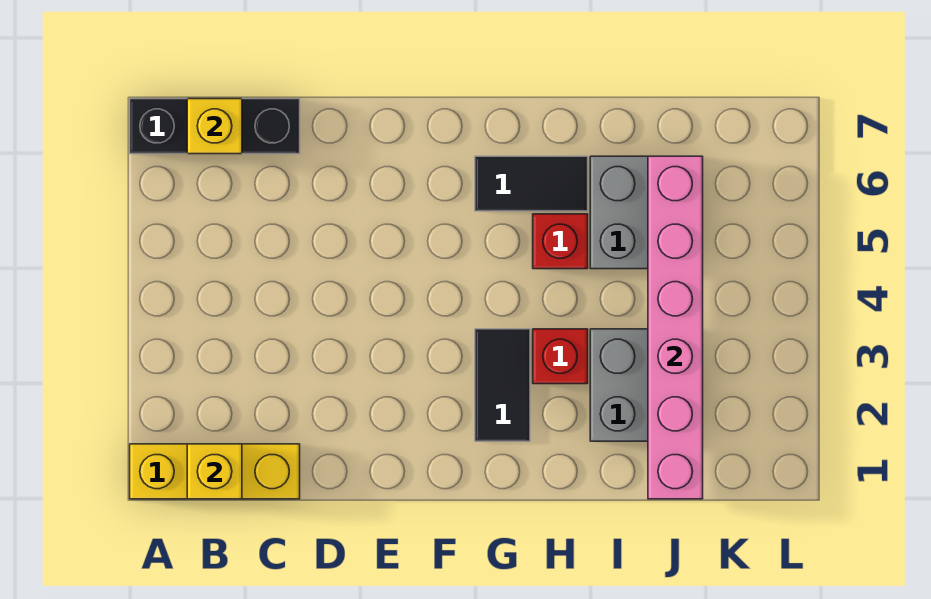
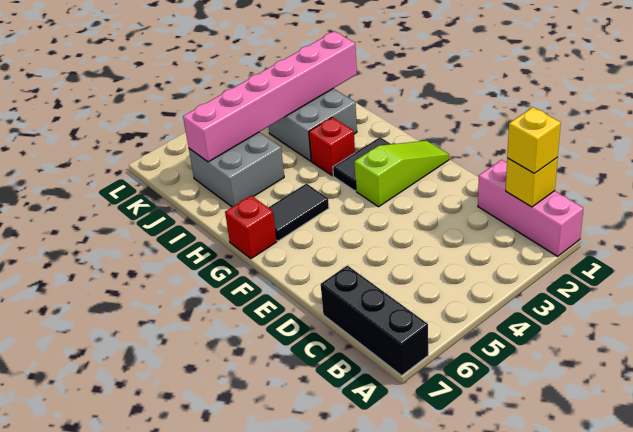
yellow 1x3 brick [130,444,300,499] -> pink 1x3 brick [478,160,583,256]
yellow 1x1 brick [187,99,242,154] -> yellow 1x1 brick moved to [507,107,561,173]
none -> lime 1x3 slope [354,141,449,207]
black 1x2 tile [475,156,588,211] -> black 1x2 tile turned to [268,183,329,241]
red 1x1 brick [533,214,588,269] -> red 1x1 brick moved to [225,196,277,259]

